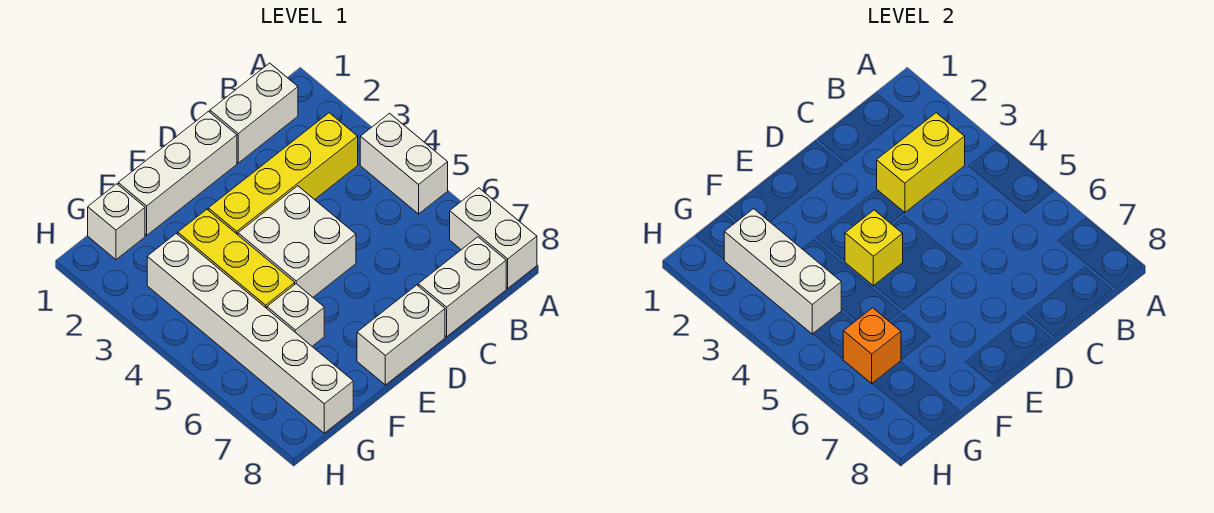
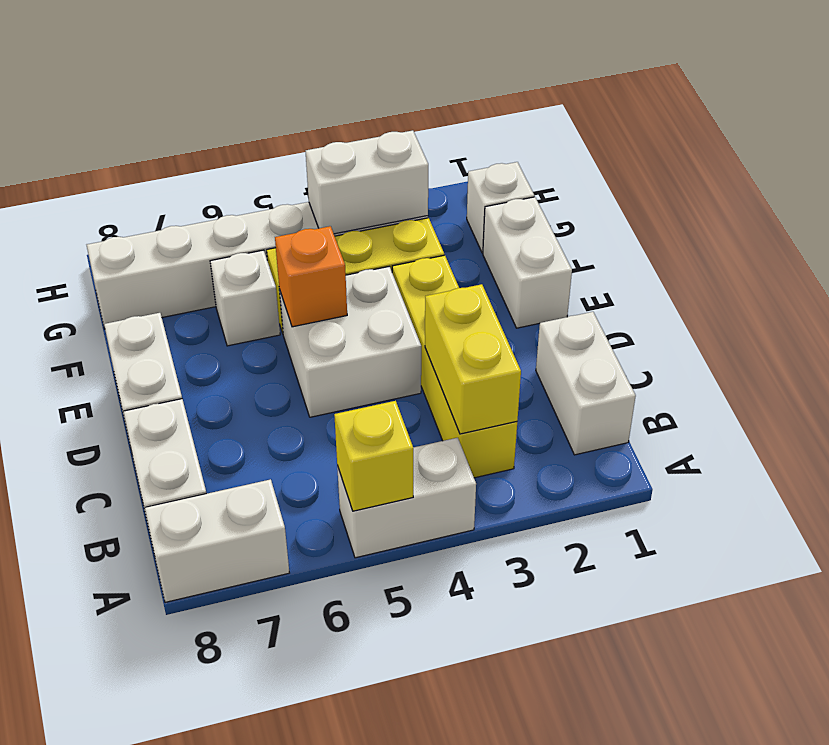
white 1x3 brick [118,111,237,235] -> white 1x2 brick [483,197,572,328]
yellow 1x1 brick [845,210,903,286] -> yellow 1x1 brick moved to [334,401,413,511]
white 1x3 brick [724,209,841,334] -> white 1x2 brick [306,130,428,234]
orange 1x1 brick [843,308,901,384] -> orange 1x1 brick moved to [275,226,347,327]

